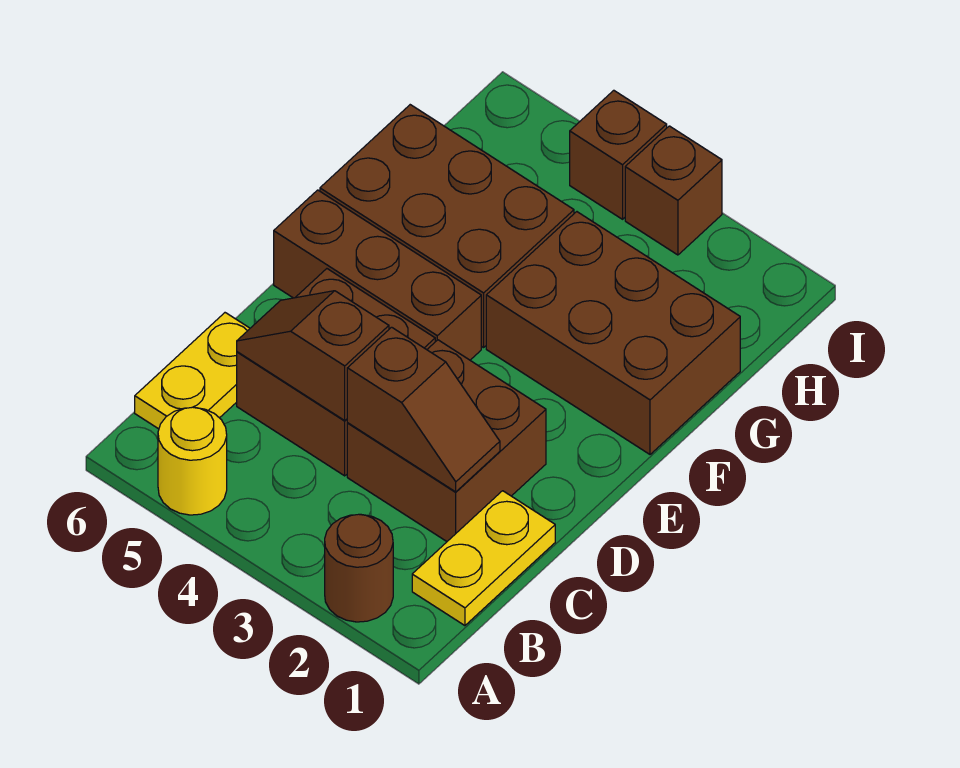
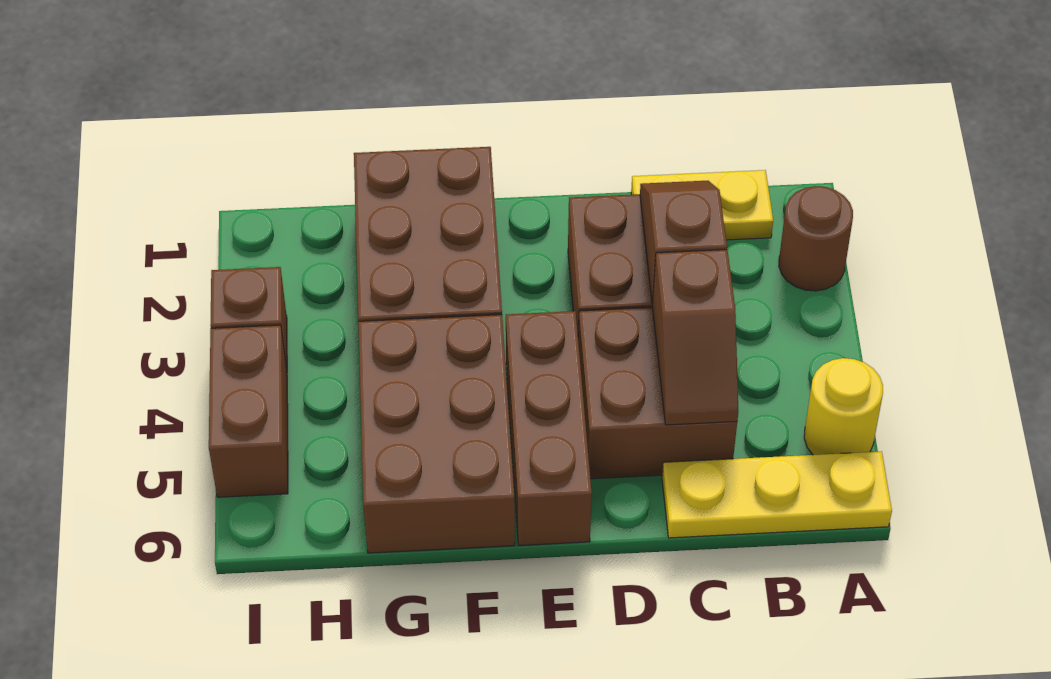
yellow 1x2 plate [135,313,250,429] -> yellow 1x3 plate [662,451,892,538]
brown 1x1 brick [570,90,667,219] -> brown 1x2 brick [209,325,288,497]

